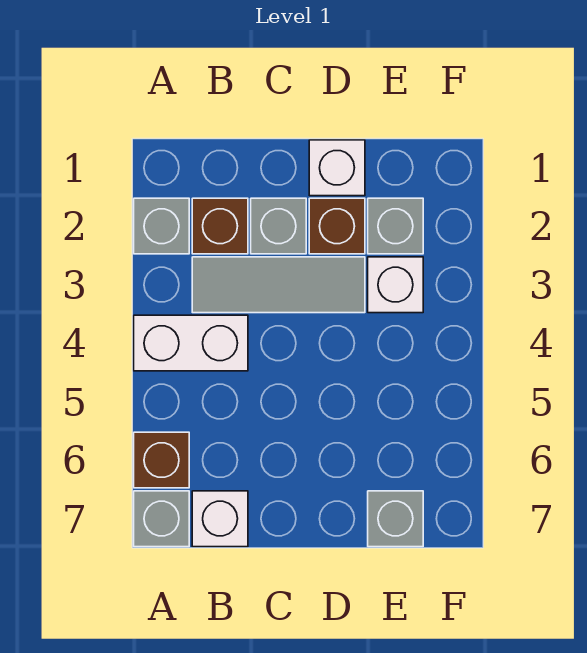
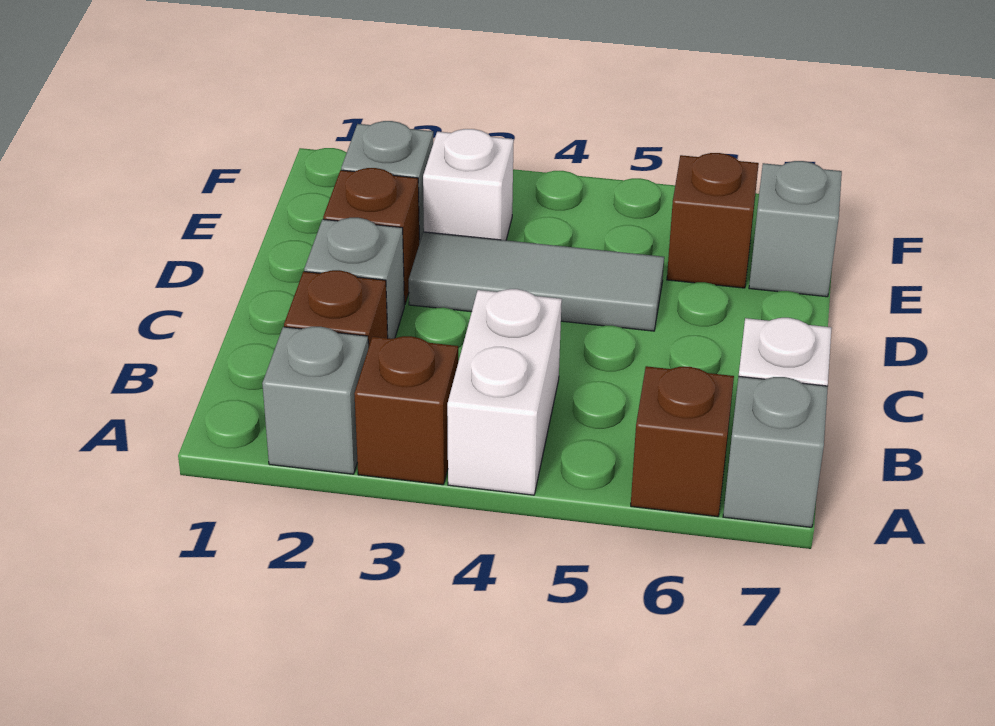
none -> brown 1x1 brick [354,336,458,485]
grey 1x3 tile [192,257,365,313] -> grey 1x3 tile turned to [409,232,664,331]
white 1x1 brick [309,140,365,196] -> none
none -> brown 1x1 brick [667,153,759,288]

